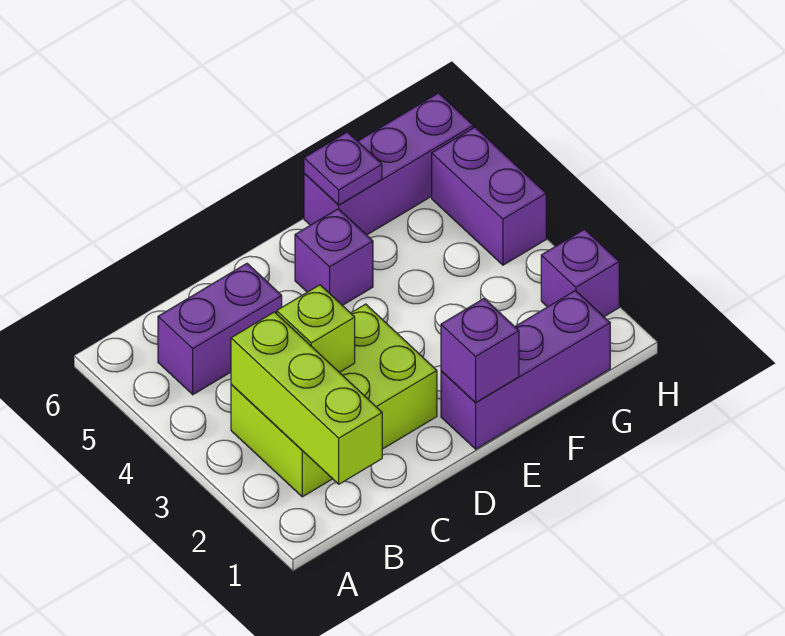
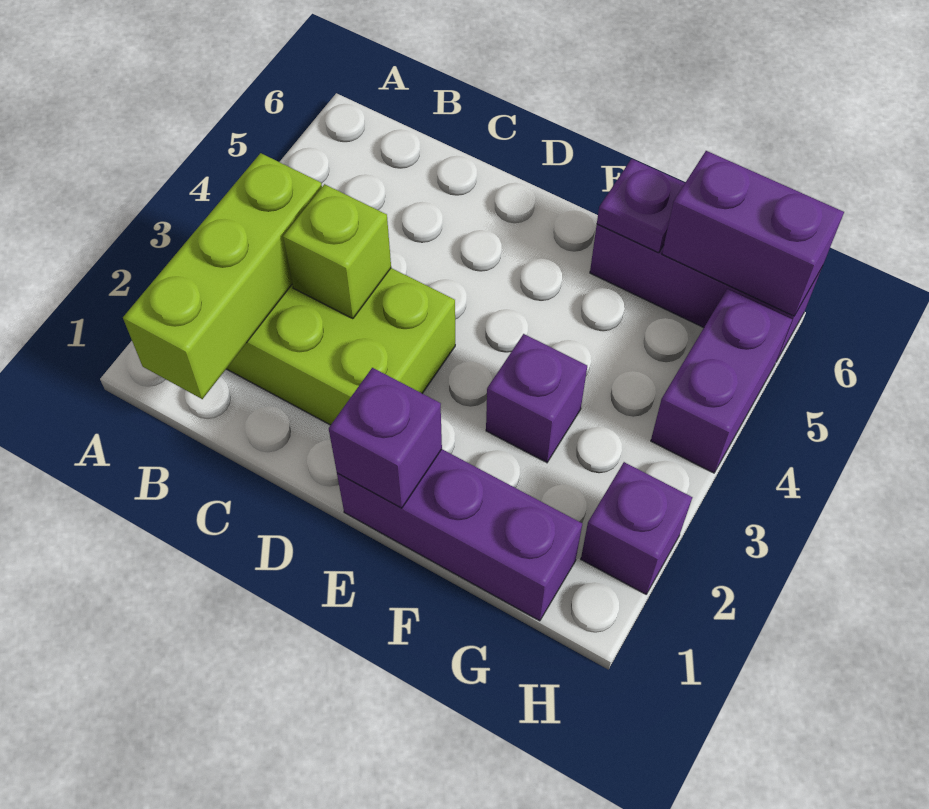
purple 1x2 brick [158,264,282,395] -> purple 1x2 brick moved to [662,151,844,316]
purple 1x1 brick [295,209,373,305] -> purple 1x1 brick moved to [486,334,587,463]

